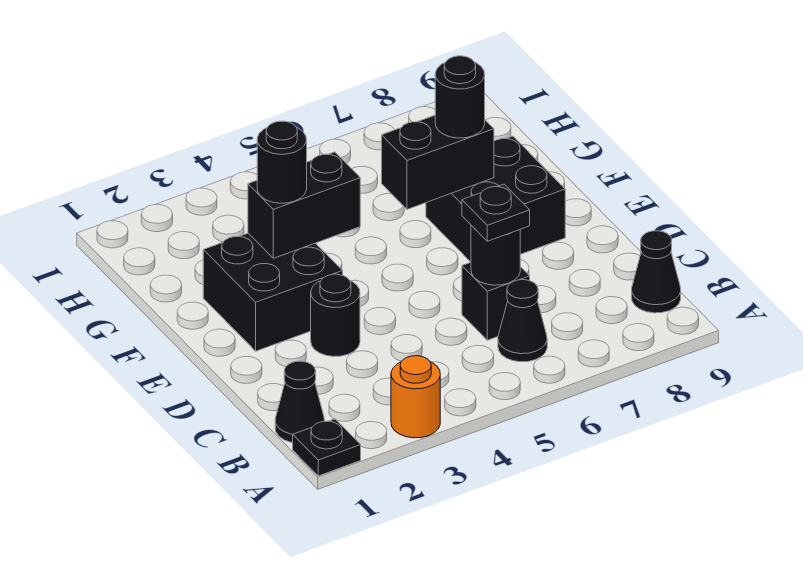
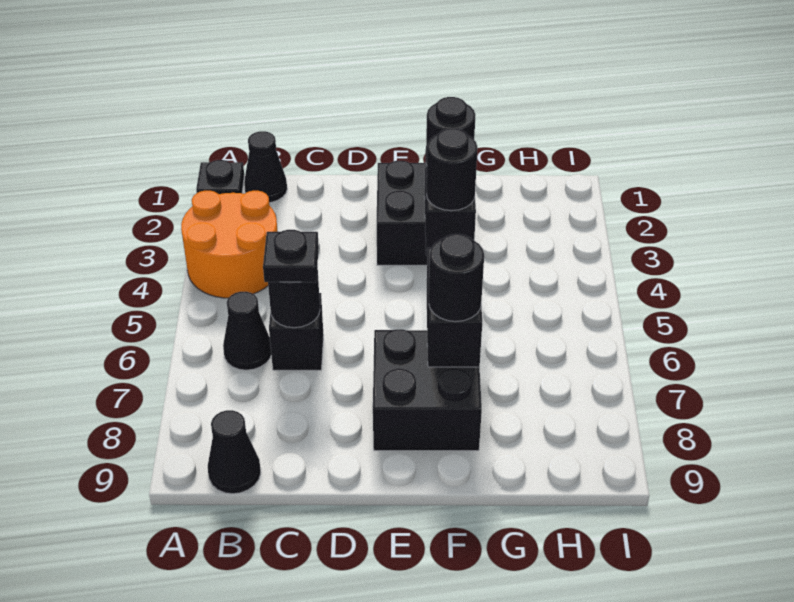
orange 1x1 round brick [391,356,440,438] -> orange 2x2 round brick [181,191,278,298]
black 1x1 round brick [311,274,360,357] -> black 1x1 round brick moved to [426,128,478,211]

